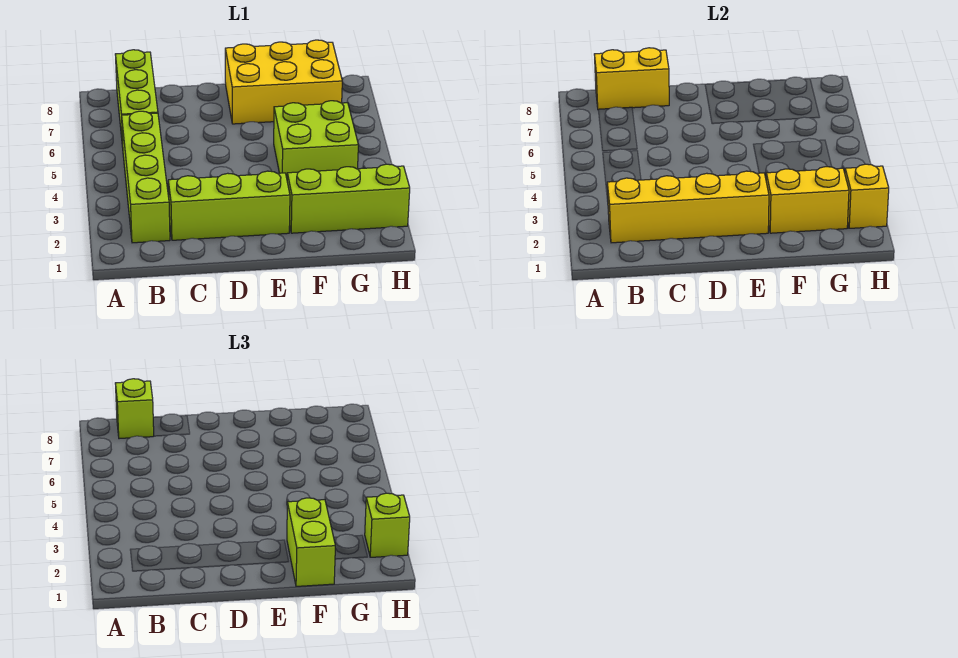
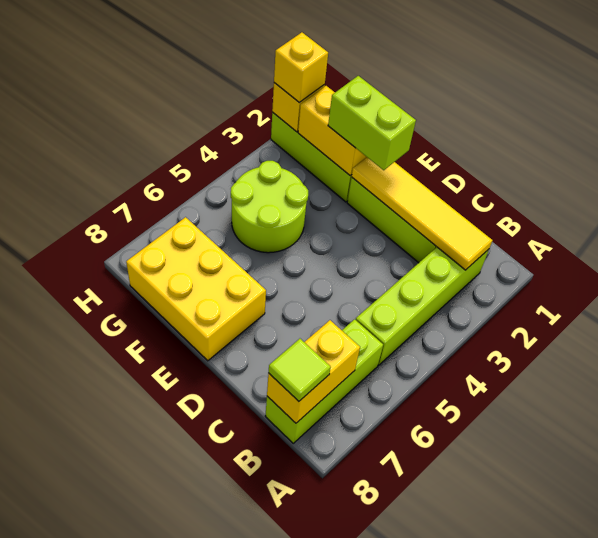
yellow 1x4 brick [607,171,769,243] -> yellow 1x4 tile [352,157,492,270]
yellow 1x2 brick [594,48,669,109] -> yellow 1x2 brick turned to [267,320,360,423]
lime 1x1 brick [115,379,154,439] -> lime 1x1 tile [268,339,331,401]
lime 1x2 brick [287,498,335,586] -> lime 1x2 brick turned to [328,76,416,170]
lime 2x2 brick [274,101,358,178] -> lime 2x2 round brick [231,161,308,253]
lime 1x1 brick [365,493,410,557] -> yellow 1x1 brick [274,32,328,103]

